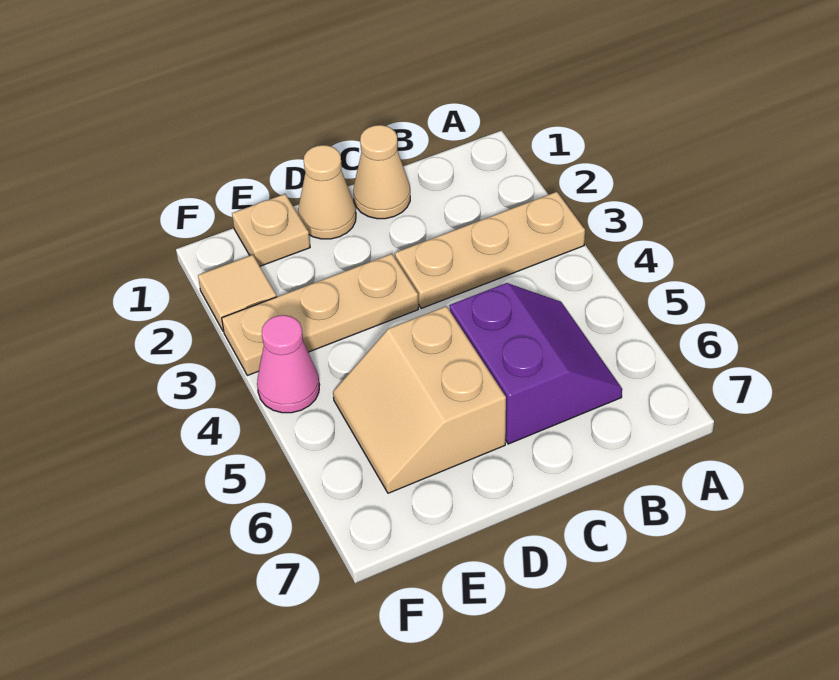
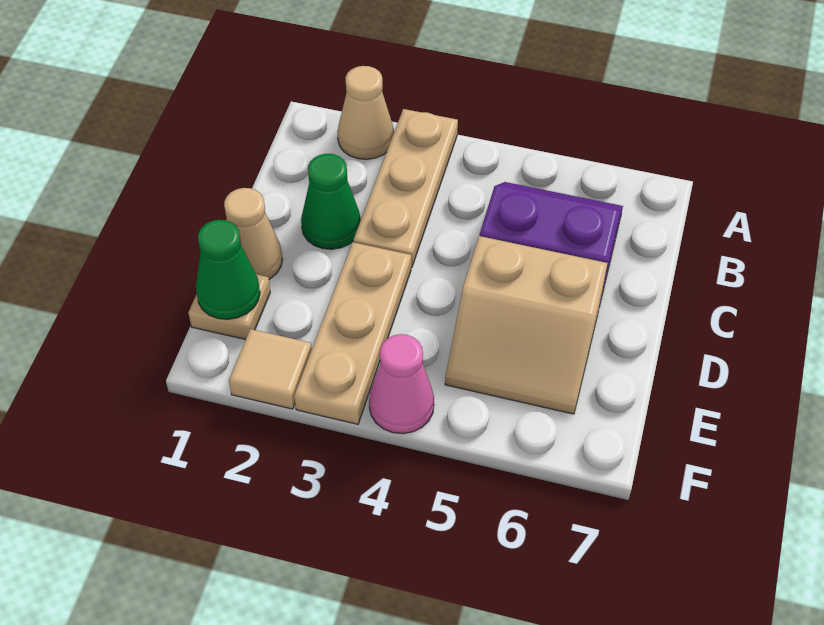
tan 1x1 cone [353,125,410,219] -> tan 1x1 cone moved to [337,66,394,159]
none -> green 1x1 cone [301,154,361,249]
none -> green 1x1 cone [196,220,260,319]

